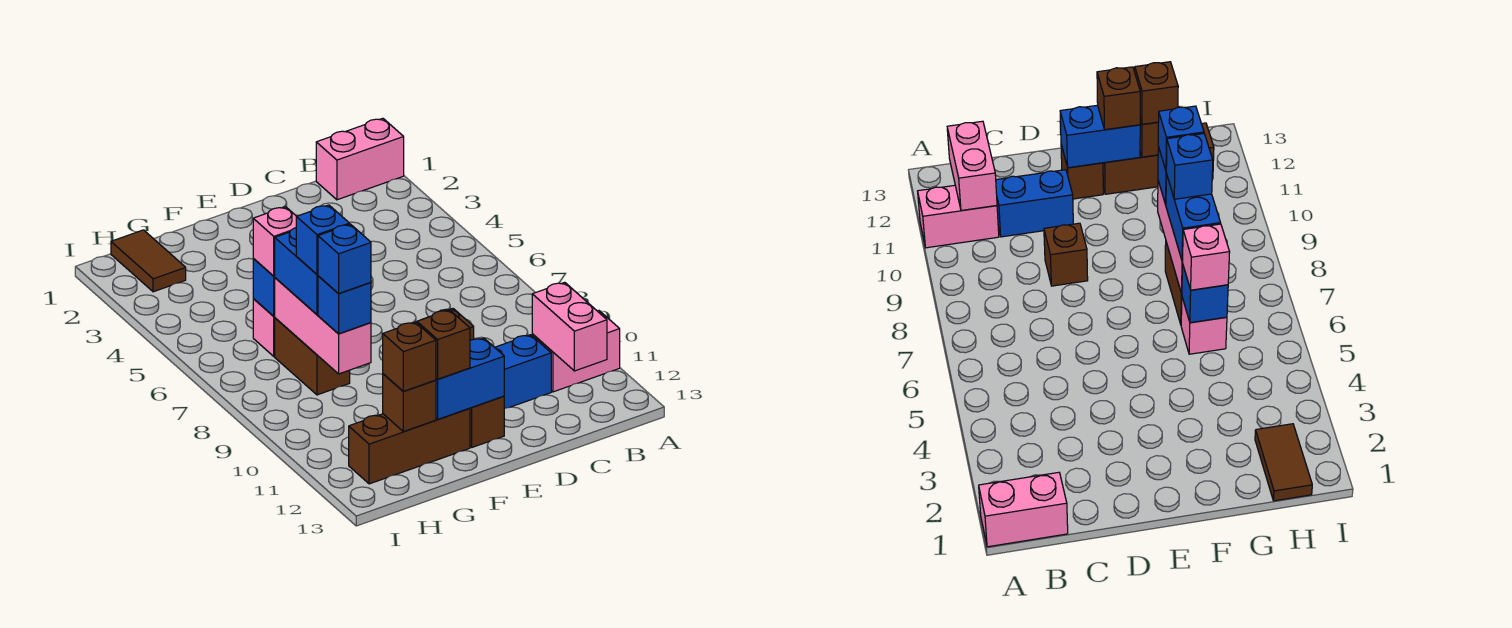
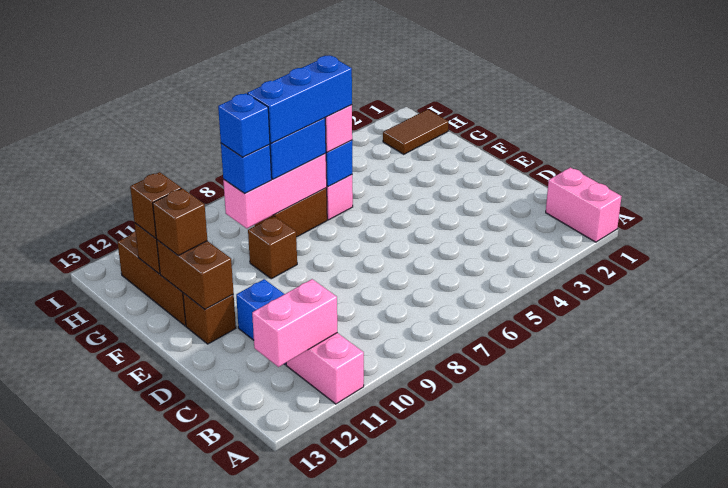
brown 1x1 brick [1044,223,1088,286] -> brown 1x1 brick moved to [248,216,297,279]
blue 1x2 brick [436,338,504,419] -> brown 1x2 brick [157,240,234,309]
blue 1x1 brick [296,205,350,274] -> blue 1x3 brick [247,56,352,143]

